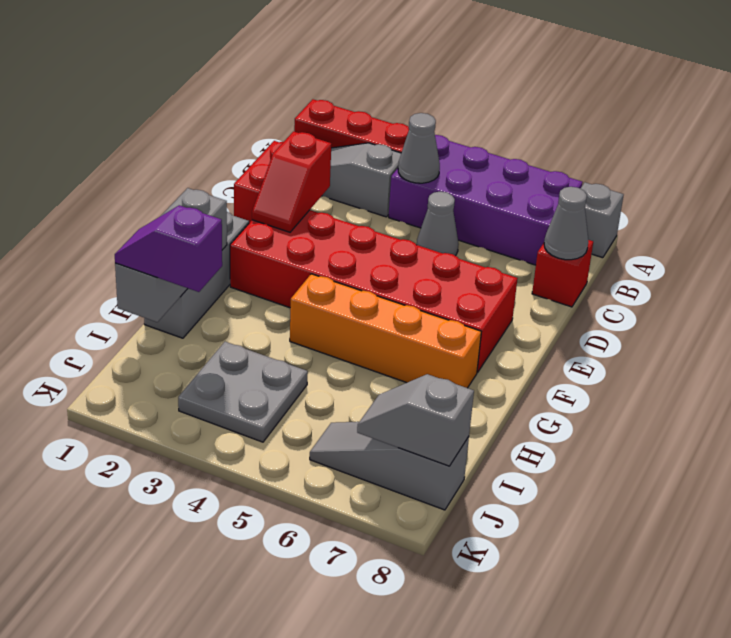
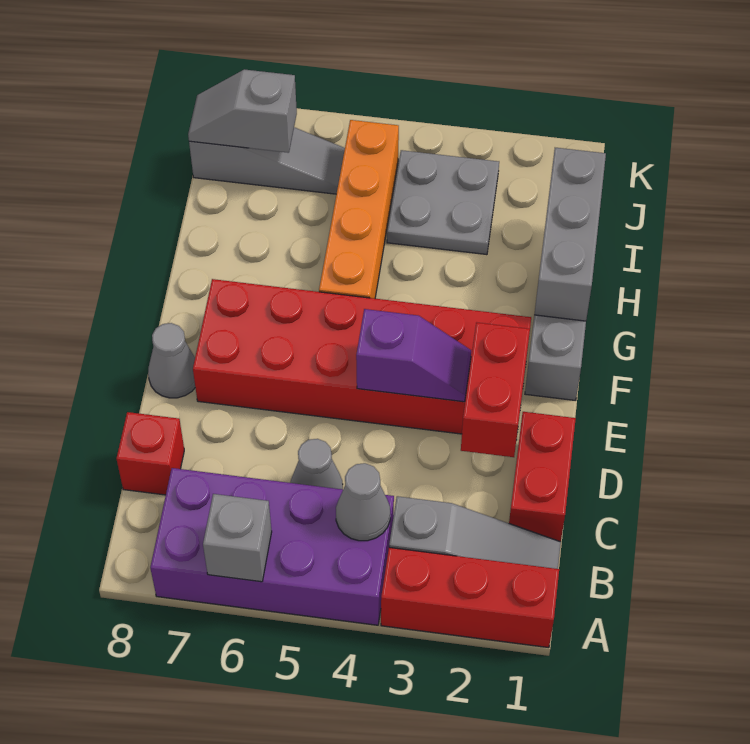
grey 1x1 brick [580,183,624,258] -> grey 1x1 brick moved to [203,494,272,582]
grey 1x1 cone [544,187,588,260] -> grey 1x1 cone moved to [148,323,195,398]
red 1x2 slope [252,131,331,232] -> red 1x2 brick [461,323,530,457]
orange 1x4 brick [290,274,481,388] -> orange 1x4 brick turned to [319,120,399,298]
purple 1x2 slope [115,205,222,292] -> purple 1x2 slope moved to [356,309,471,402]
grey 1x2 slope [357,374,474,466] -> grey 1x2 slope turned to [188,69,297,153]

